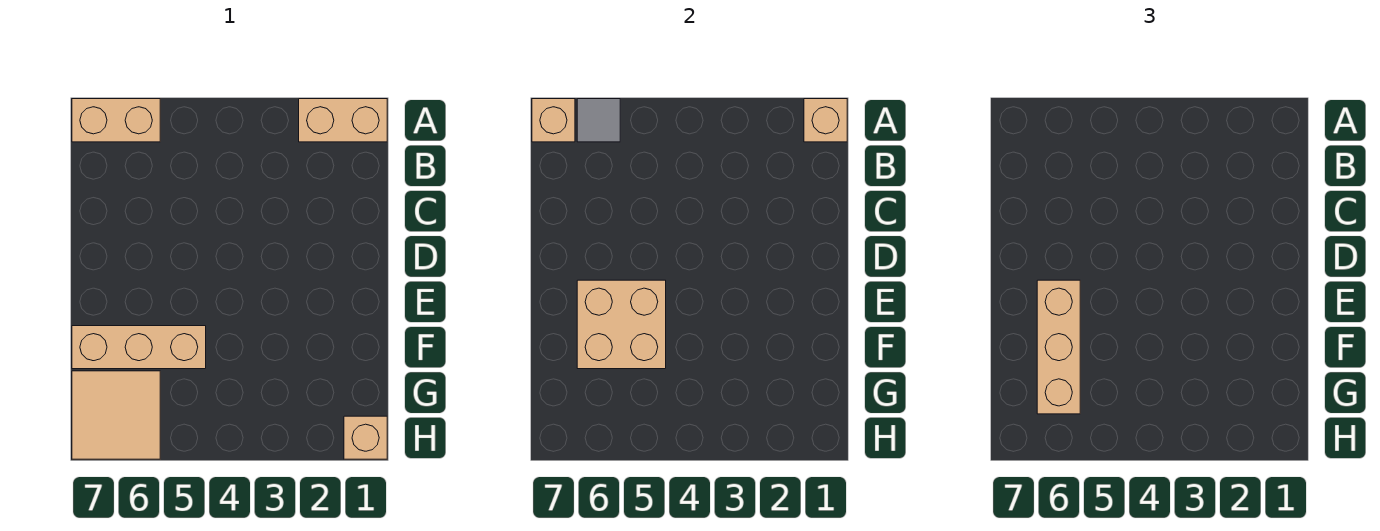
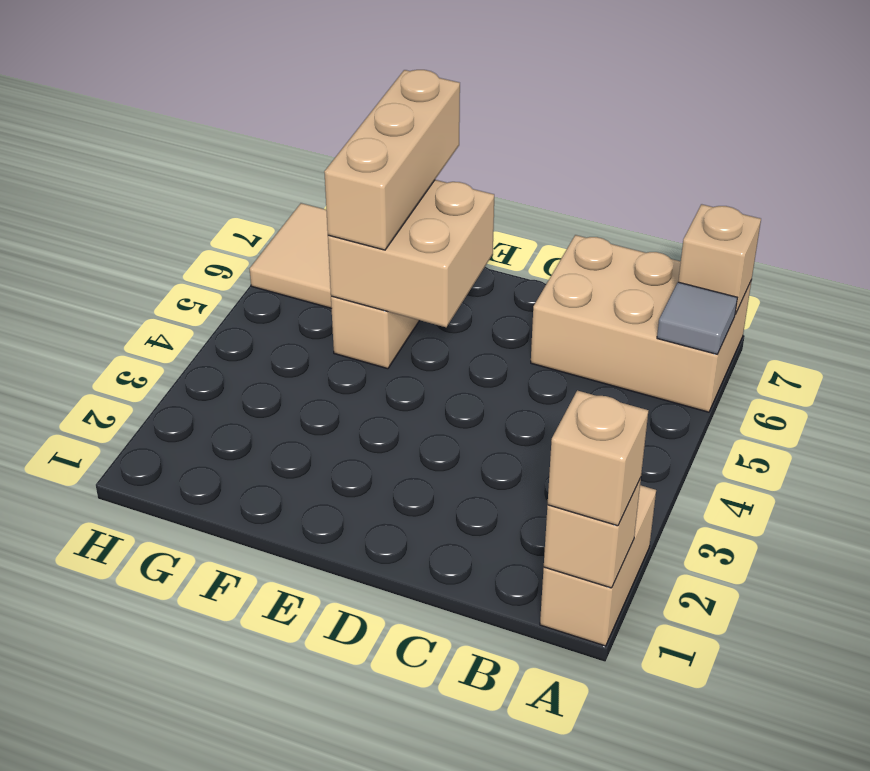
tan 1x2 brick [72,99,160,142] -> tan 2x3 brick [531,235,751,412]
tan 1x3 brick [1037,280,1080,414] -> tan 1x3 brick turned to [324,70,460,250]
tan 1x1 brick [344,416,387,459] -> tan 1x1 brick moved to [548,390,648,526]

